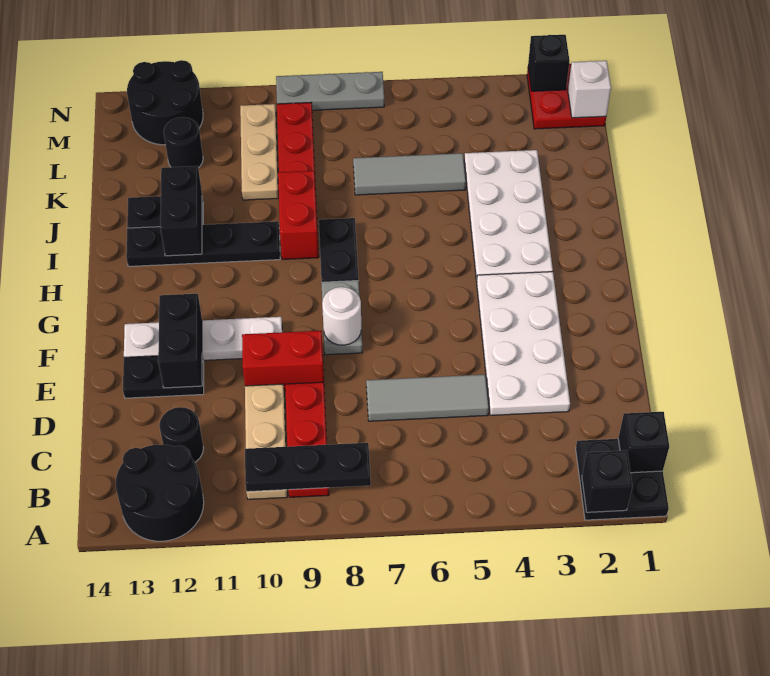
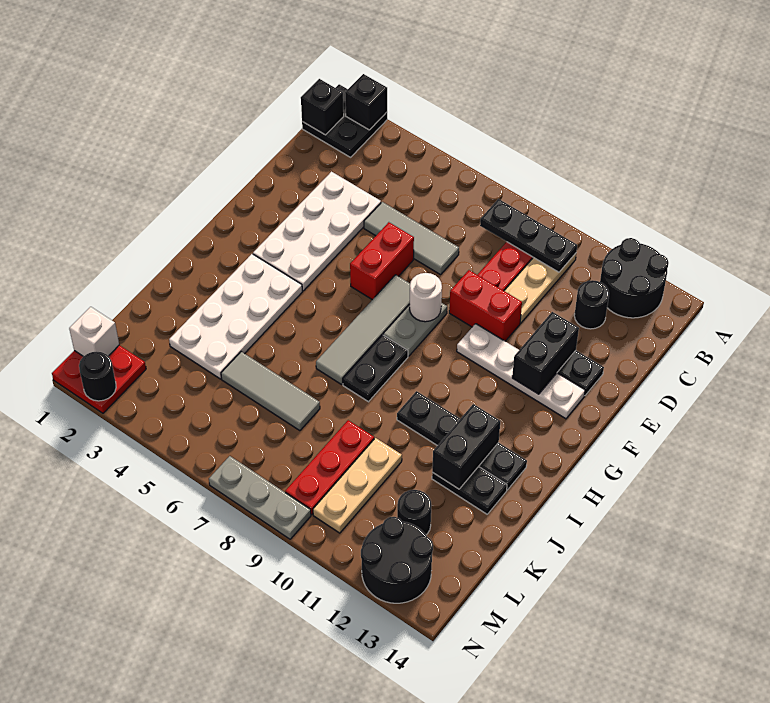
none -> grey 1x4 tile [316,275,410,384]
red 1x2 brick [278,171,319,259] -> red 1x2 brick moved to [350,222,414,300]
black 1x1 brick [528,35,570,91] -> black 1x1 round brick [79,352,116,401]

